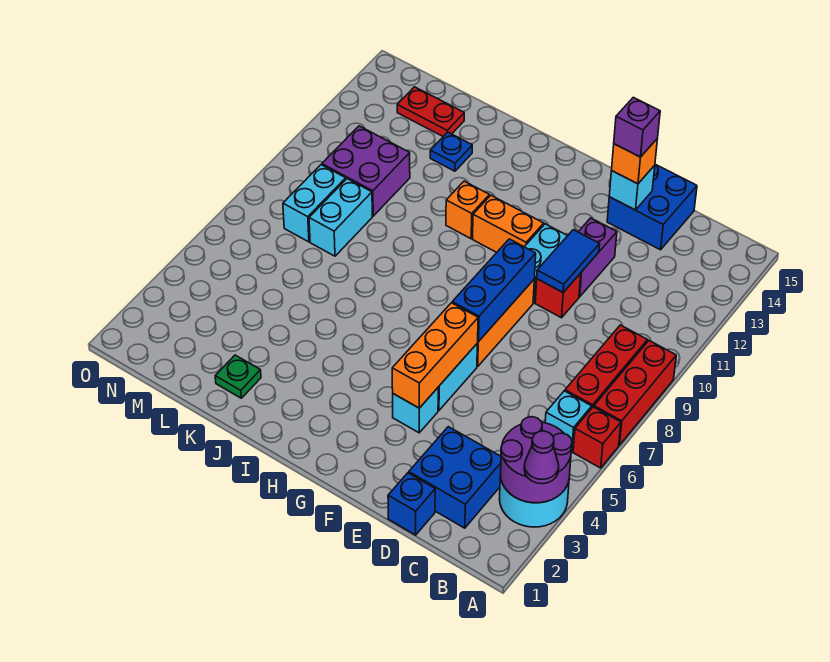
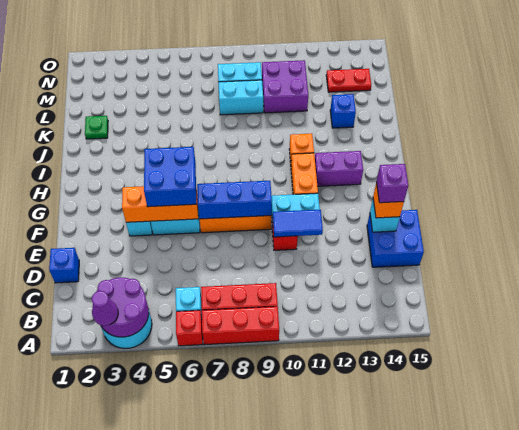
blue 2x2 brick [409,427,501,528] -> blue 2x2 brick moved to [144,147,196,207]
purple 1x2 brick [579,218,617,297] -> purple 1x2 brick moved to [315,151,363,186]
blue 1x1 plate [430,132,472,171] -> blue 1x1 brick [330,94,356,128]
red 1x2 plate [397,87,464,136] -> red 1x2 plate turned to [326,69,371,92]

